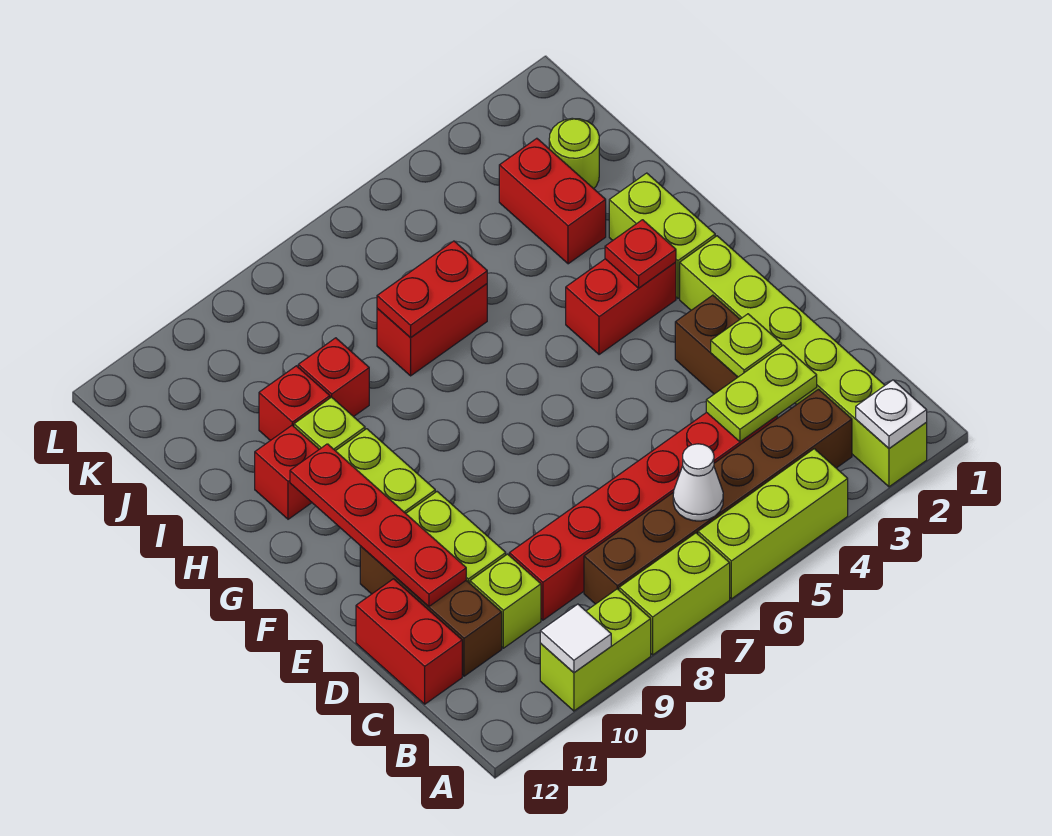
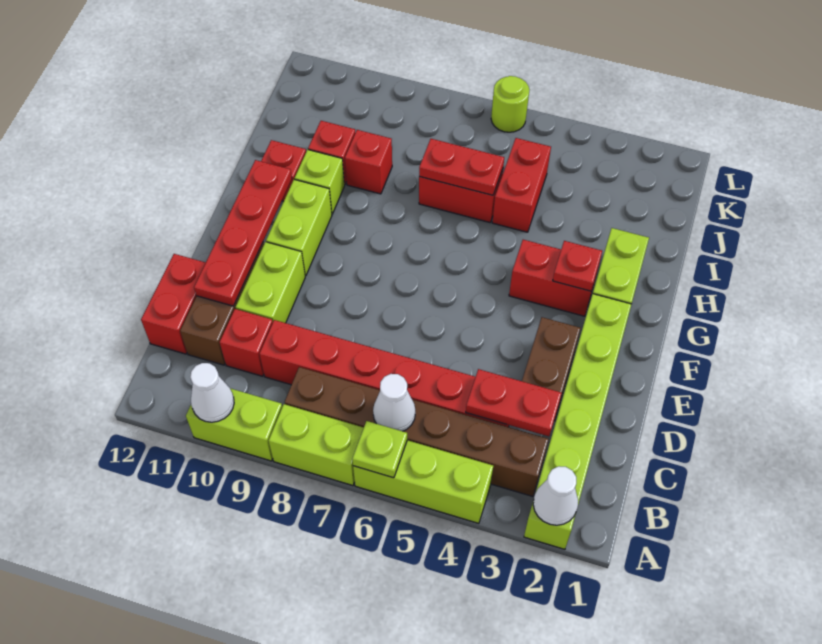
white 1x1 plate [856,380,927,448] -> white 1x1 cone [533,466,578,525]
white 1x1 tile [540,604,611,673] -> white 1x1 cone [190,363,234,422]
lime 1x2 plate [706,345,817,442] -> red 1x2 plate [466,369,561,436]
lime 1x1 brick [470,554,541,648] -> red 1x1 brick [220,309,273,376]
lime 1x1 plate [711,314,782,377] -> lime 1x1 plate moved to [352,421,407,478]
red 1x2 brick [499,138,606,264] -> red 1x2 brick moved to [492,138,551,232]
lime 1x1 round brick [549,118,599,189] -> lime 1x1 round brick moved to [491,76,529,132]

